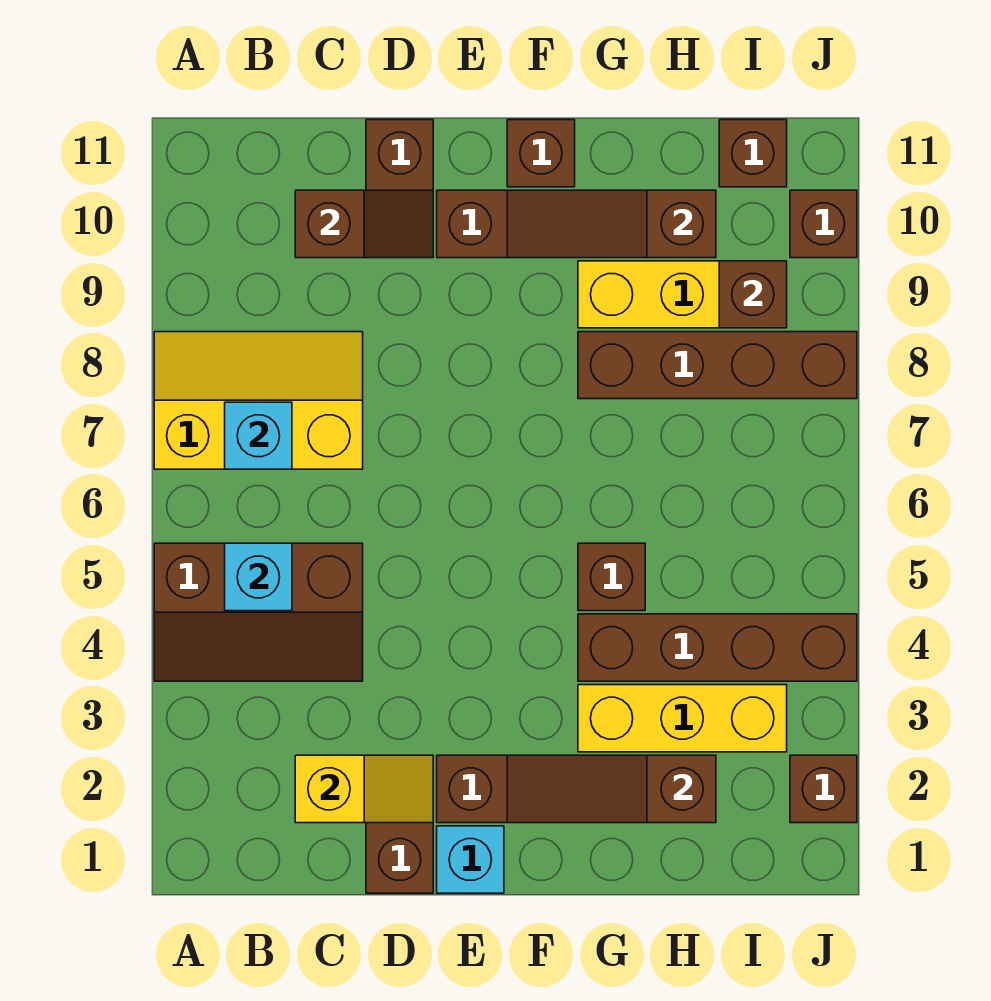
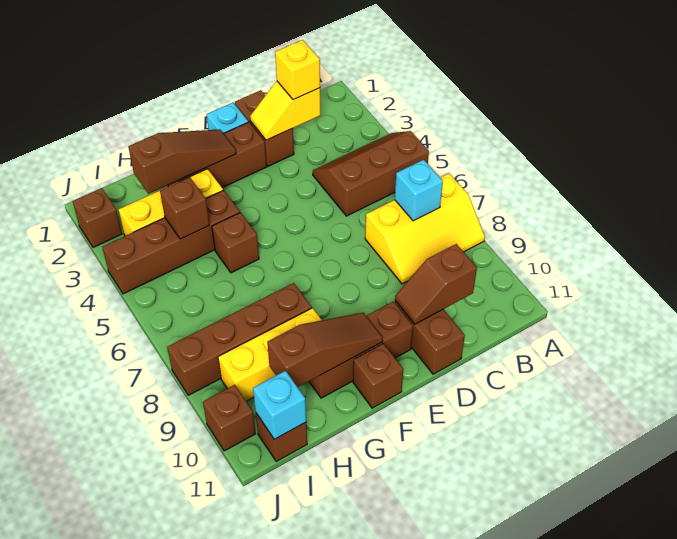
cyan 1x1 brick [225,543,292,611] -> cyan 1x1 brick moved to [253,371,306,439]
none -> yellow 1x1 brick [275,40,320,100]
brown 1x1 brick [719,261,787,328] -> brown 1x1 brick moved to [160,177,209,239]

